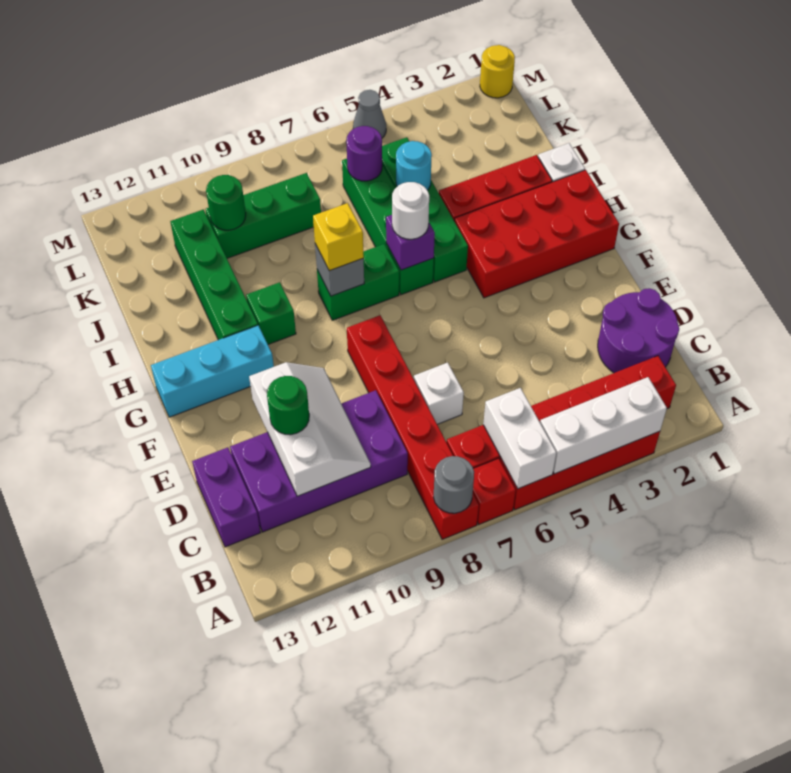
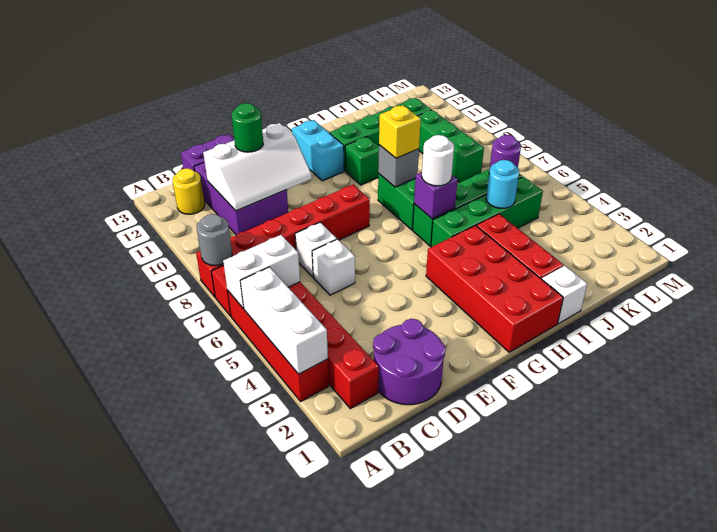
purple 2x4 brick [230,390,408,532] -> purple 2x3 brick [194,161,288,235]
none -> white 1x1 brick [312,239,355,295]
cyan 1x3 brick [151,325,274,417] -> cyan 1x2 brick [292,120,344,181]
green 1x1 round brick [206,175,246,230] -> none
yellow 1x1 round brick [480,45,515,98] -> yellow 1x1 round brick moved to [173,168,205,214]
grey 1x1 cone [353,90,386,138] -> none

